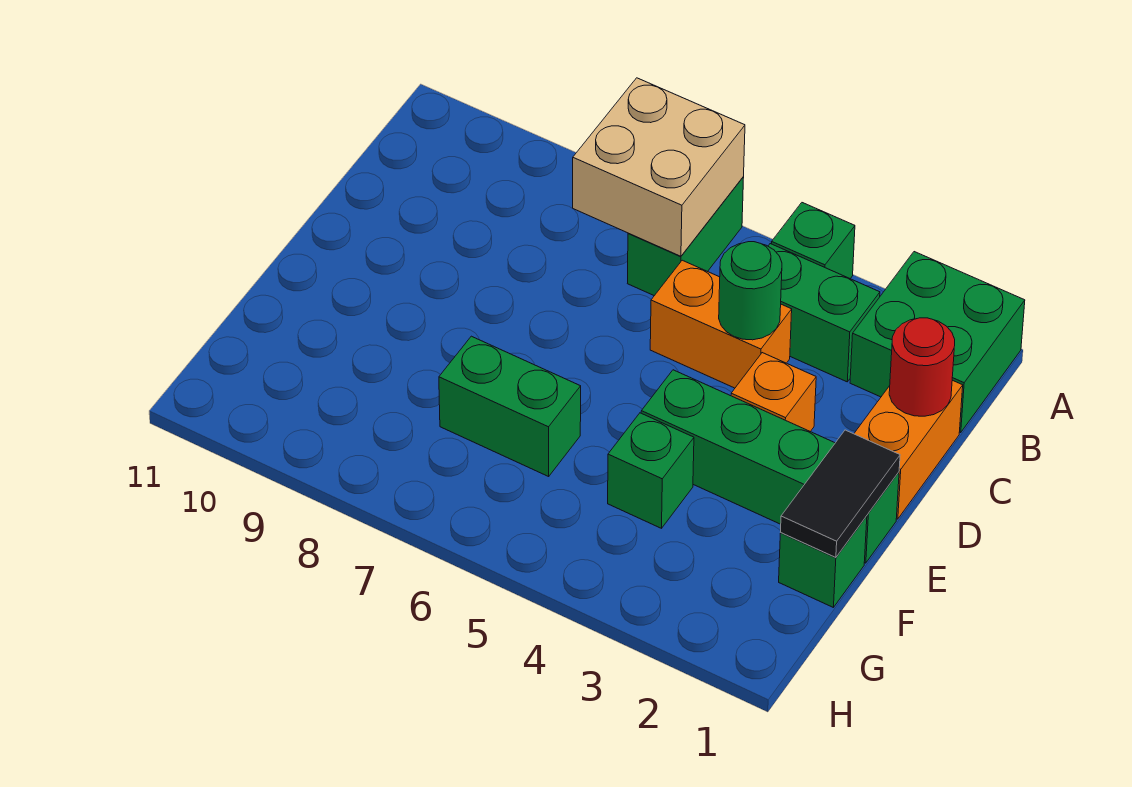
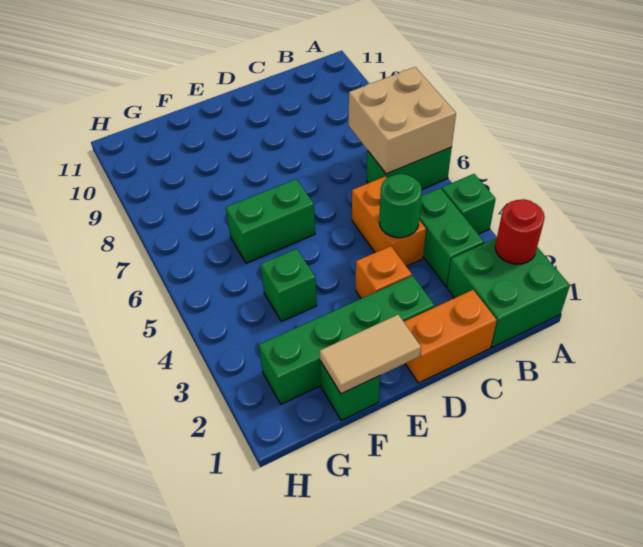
red 1x1 round brick [889,318,955,416] -> red 1x1 round brick moved to [495,199,545,264]
green 1x4 brick [641,370,899,563] -> green 1x4 brick turned to [259,276,435,404]
black 1x2 tile [781,430,900,558] -> tan 1x2 tile [320,315,421,394]
green 1x2 brick [439,336,581,476] -> green 1x2 brick turned to [226,179,315,263]

